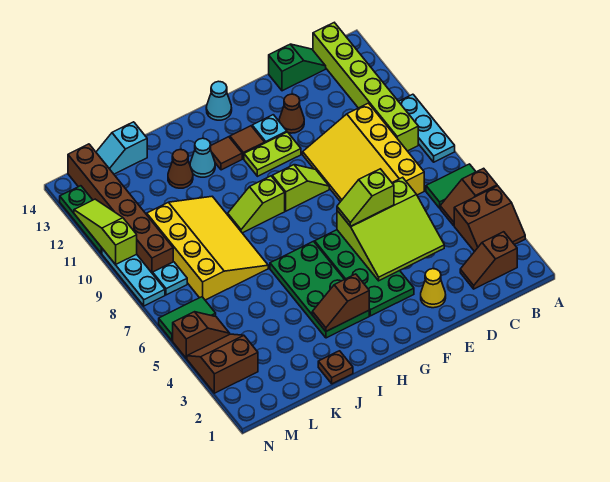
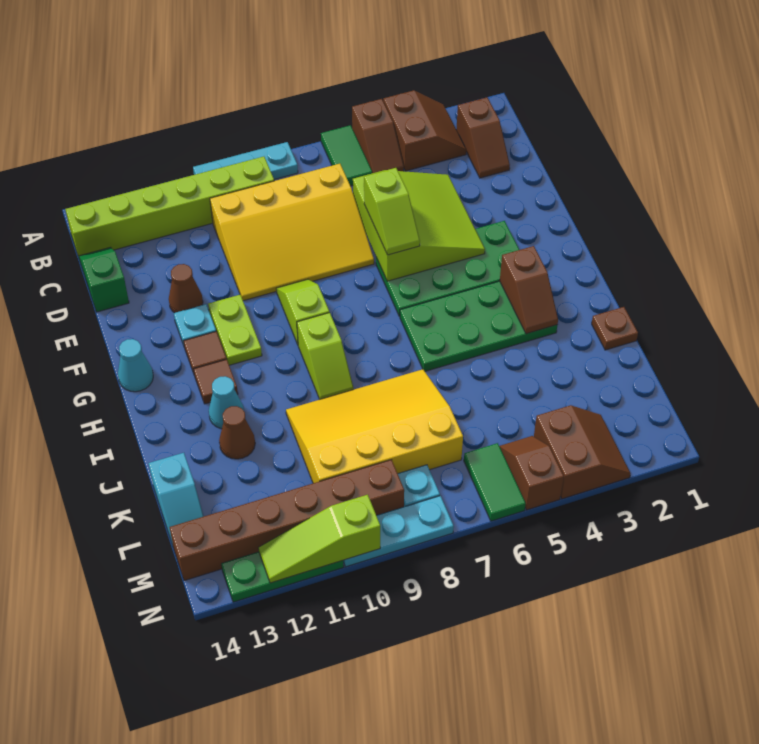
yellow 1x1 cone [421,269,446,308] -> none
brown 2x2 slope [187,334,258,393] -> brown 2x2 slope turned to [534,405,631,499]

